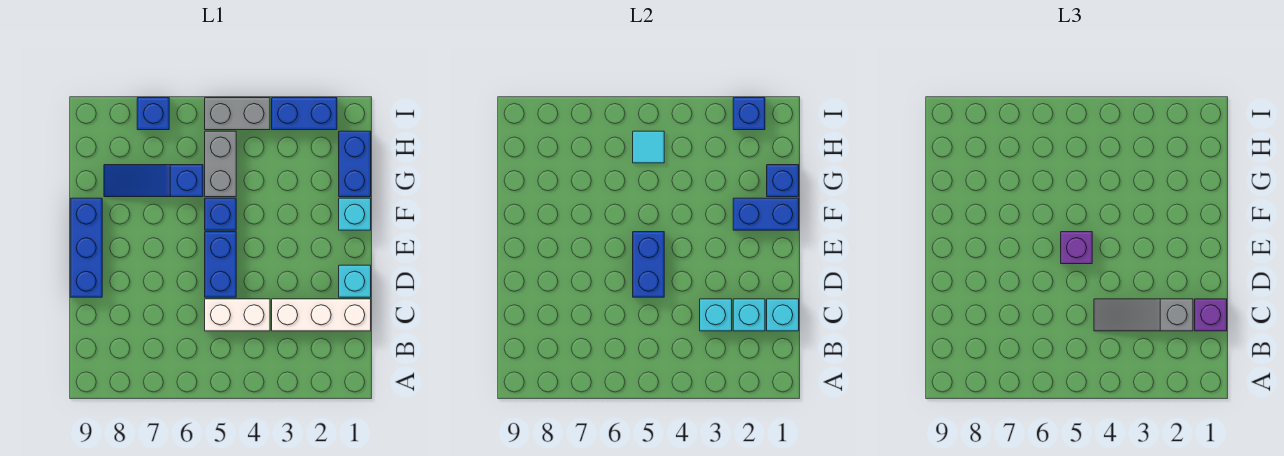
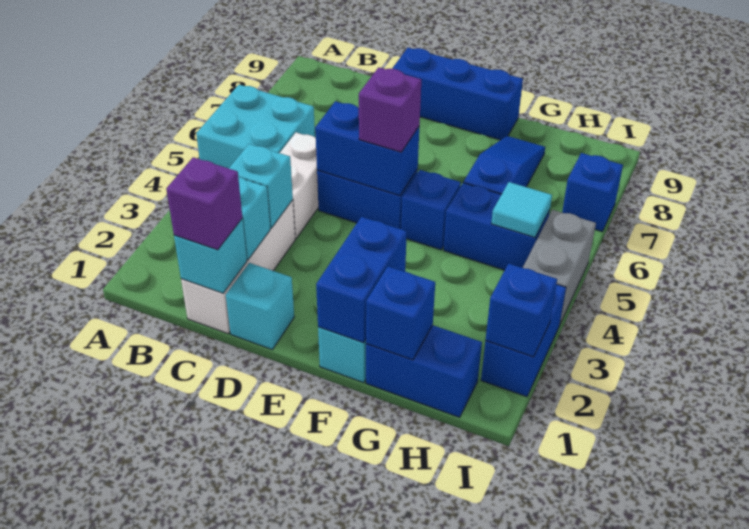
none -> cyan 2x2 brick [196,85,315,168]
grey 1x3 slope [1094,299,1193,331] -> none
grey 1x2 brick [205,131,236,197] -> blue 1x2 brick [444,183,550,270]

